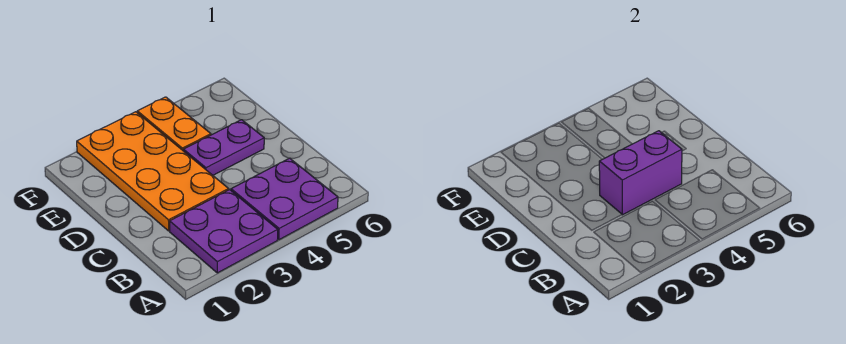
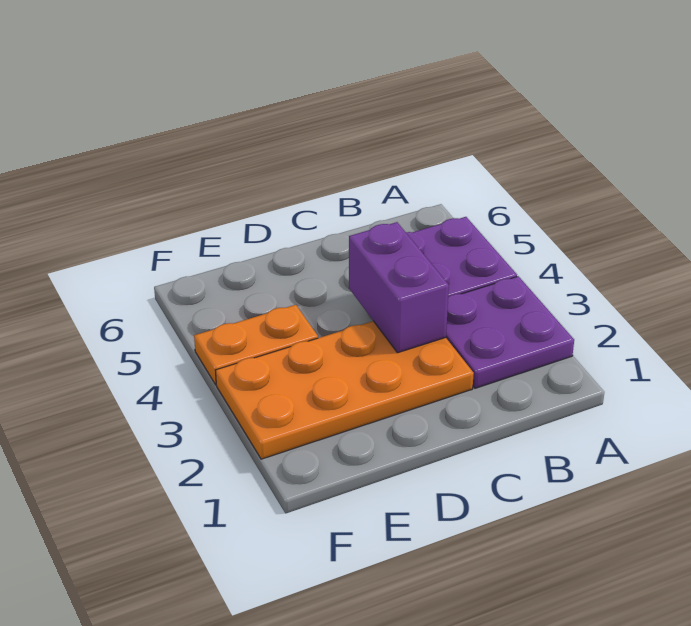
purple 1x2 plate [183,120,264,175] -> none

